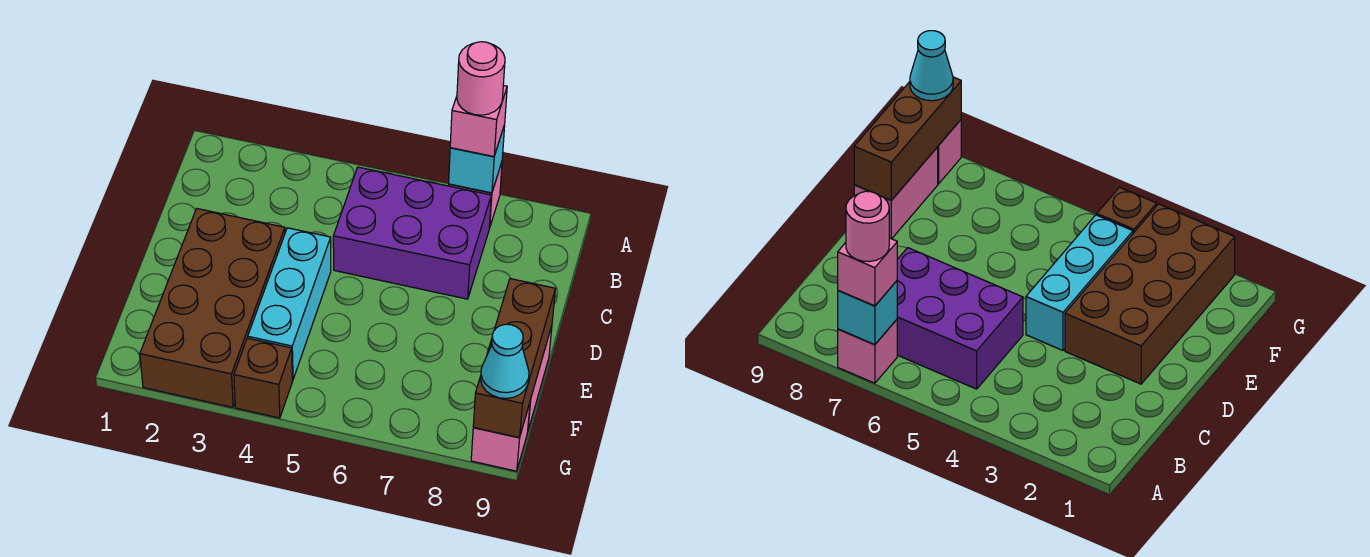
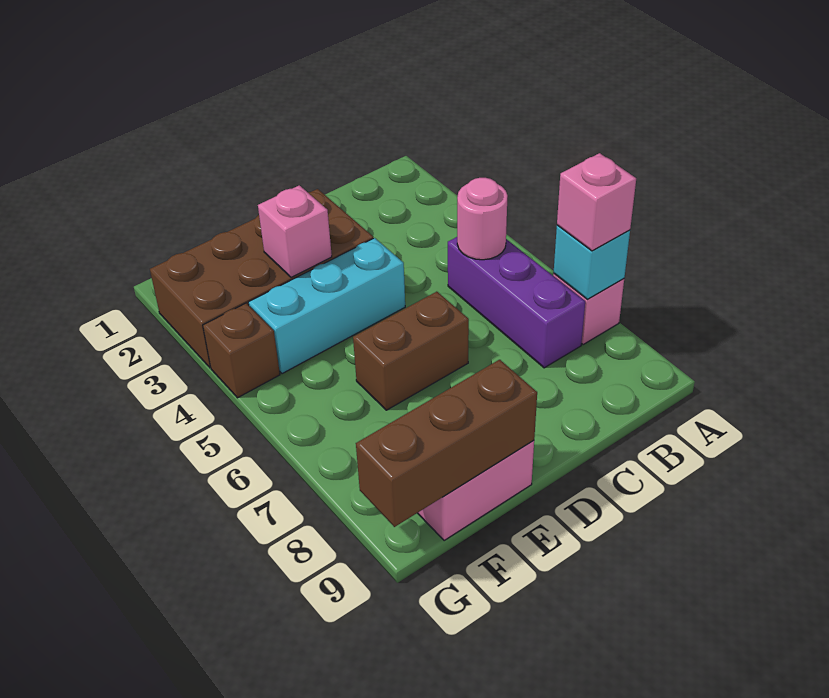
pink 1x1 round brick [457,42,505,115] -> pink 1x1 round brick moved to [457,178,508,260]
purple 2x3 brick [333,167,491,299] -> purple 1x3 brick [448,237,585,368]
none -> brown 1x2 brick [353,292,469,410]
pink 1x1 brick [471,403,530,471] -> pink 1x1 brick moved to [258,185,332,277]
cyan 1x1 cone [481,324,529,398] -> none

